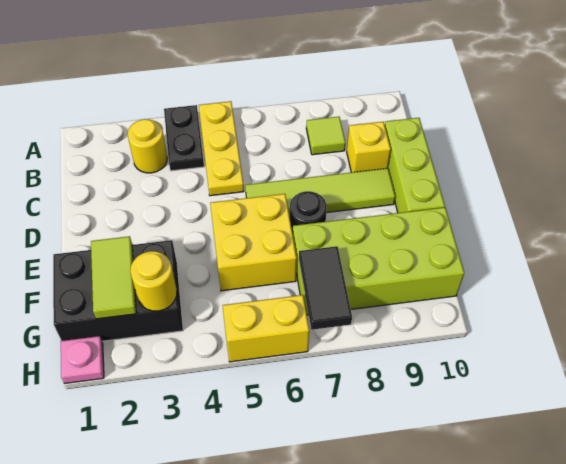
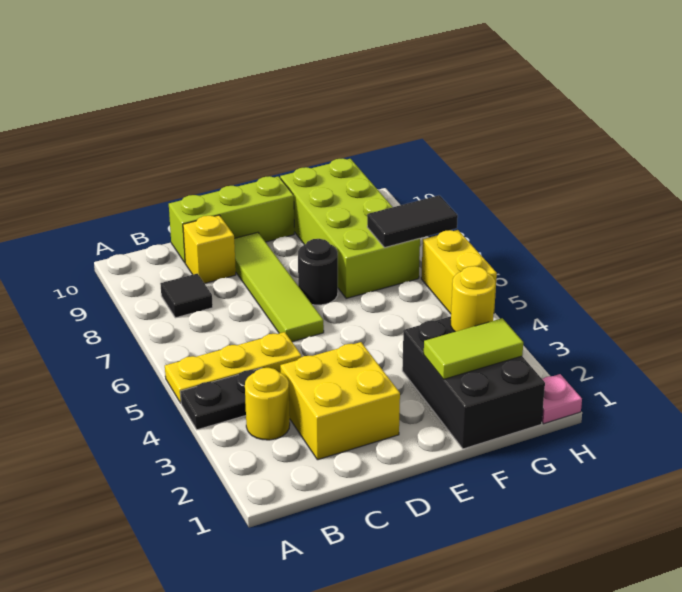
lime 1x1 tile [306,117,345,155] -> black 1x1 tile [160,274,213,318]
yellow 2x2 brick [210,194,297,291] -> yellow 2x2 brick moved to [280,342,400,460]

